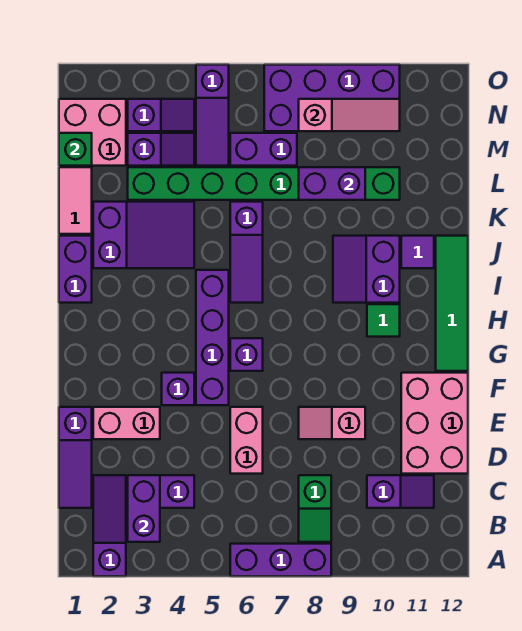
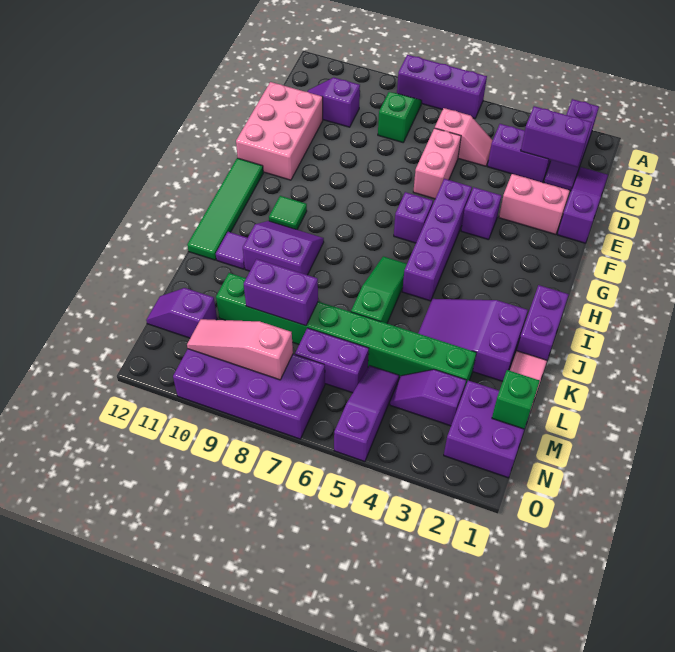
purple 1x2 brick [128,475,160,542] -> purple 1x2 brick turned to [521,106,592,167]
pink 1x2 slope [299,407,365,439] -> pink 1x2 slope moved to [435,108,493,166]
purple 1x3 slope [230,202,263,303] -> green 1x3 slope [351,256,407,323]
purple 2x2 slope [333,236,400,303] -> purple 2x2 slope turned to [243,221,324,275]
pink 2x2 brick [59,99,126,166] -> purple 2x2 brick [444,381,531,478]
purple 1x2 slope [128,99,194,131] -> purple 1x2 slope moved to [146,288,217,338]

